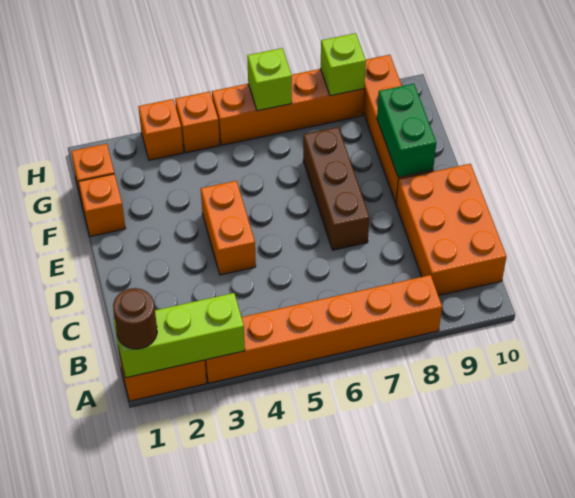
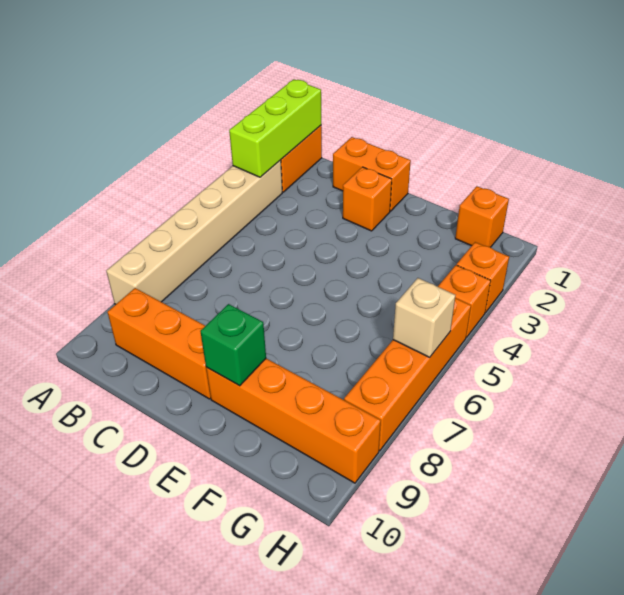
brown 1x1 round brick [113,288,157,349] -> none
orange 1x6 brick [205,275,442,383] -> tan 1x6 brick [106,160,282,304]
orange 2x3 brick [396,164,507,296] -> orange 1x3 brick [108,288,211,399]
orange 1x2 brick [201,181,256,275] -> orange 1x2 brick moved to [333,137,411,211]
brown 1x3 brick [303,127,369,250] -> none
green 1x2 brick [377,84,436,177] -> green 1x1 brick [200,304,266,386]
orange 1x1 brick [78,174,126,237] -> orange 1x1 brick moved to [343,167,392,231]
lime 1x1 brick [247,48,292,111] -> tan 1x1 brick [393,278,456,357]
lime 1x1 brick [320,33,366,96] -> none

